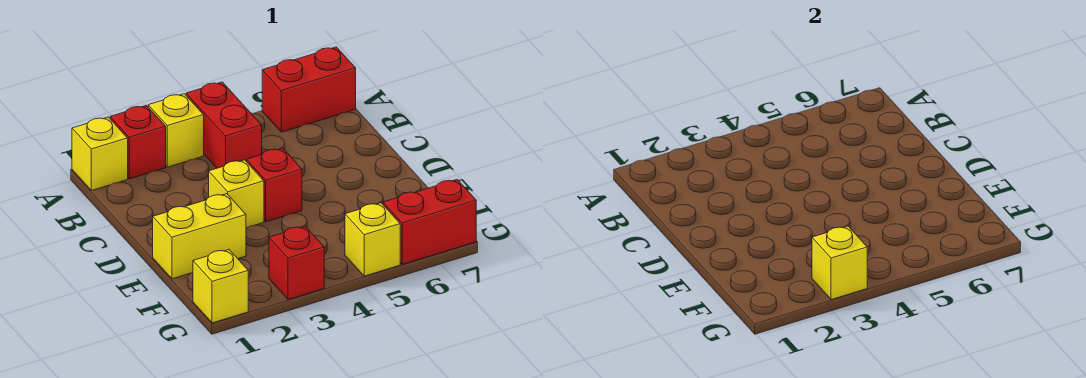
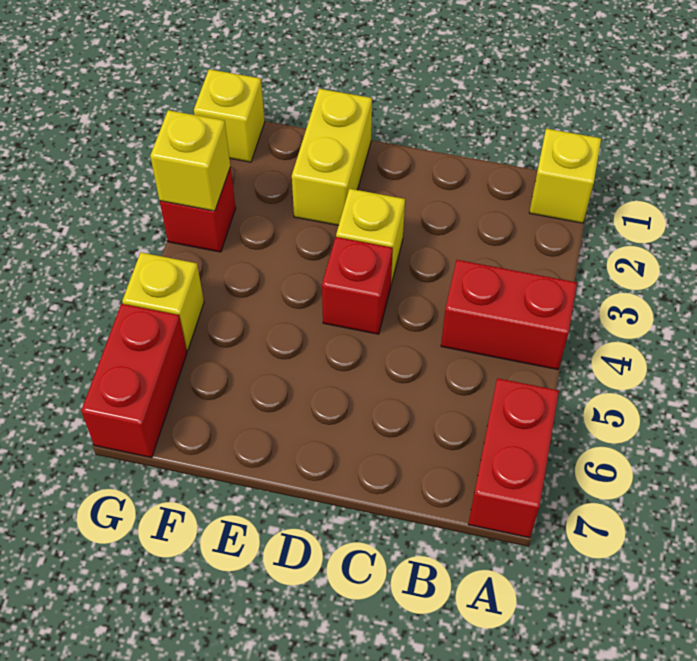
red 1x1 brick [110,105,166,179] -> none
yellow 1x1 brick [148,94,204,167] -> none

